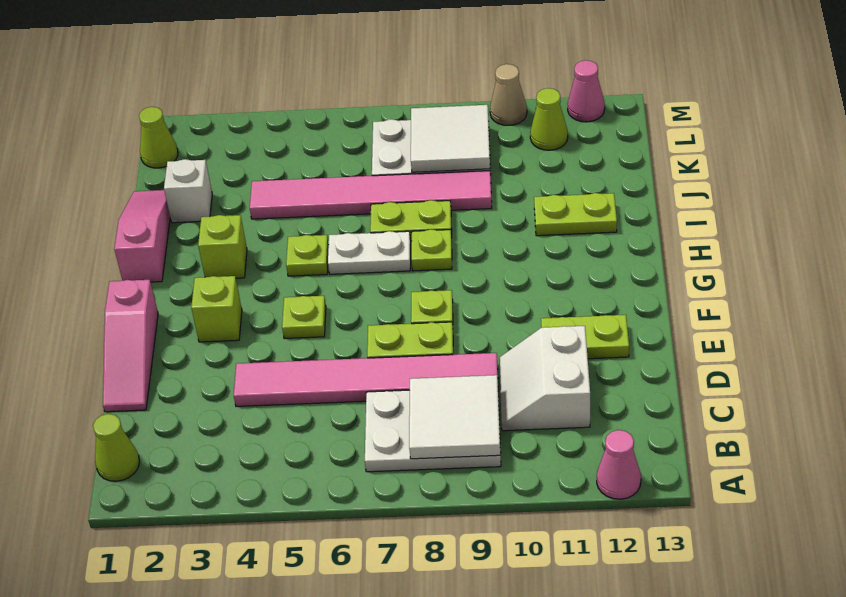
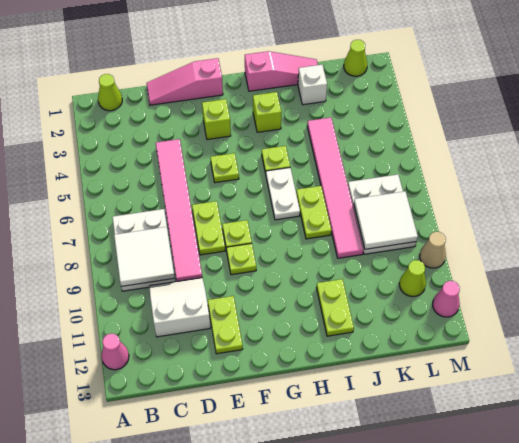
lime 1x1 plate [411,229,452,271] -> lime 1x1 plate moved to [227,243,256,275]

